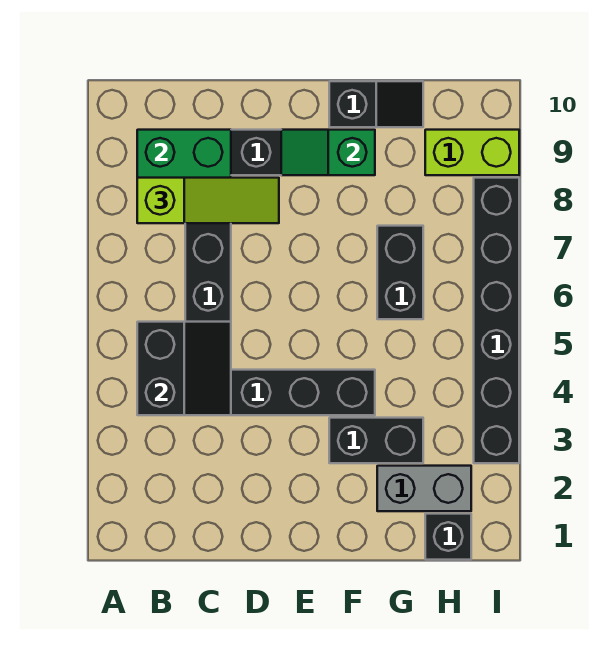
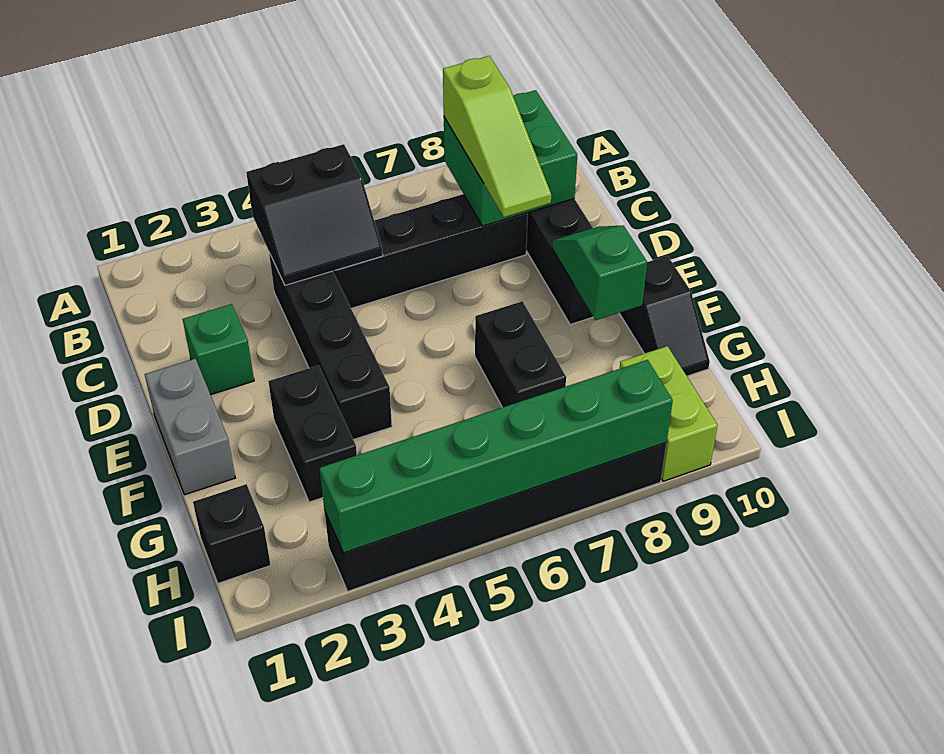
none -> green 1x1 brick [183,304,254,395]
grey 1x2 brick [377,466,471,511] -> grey 1x2 brick moved to [145,359,235,495]
black 1x2 brick [377,226,423,319] -> black 1x2 brick turned to [475,301,566,407]
none -> green 1x6 brick [319,360,673,553]

